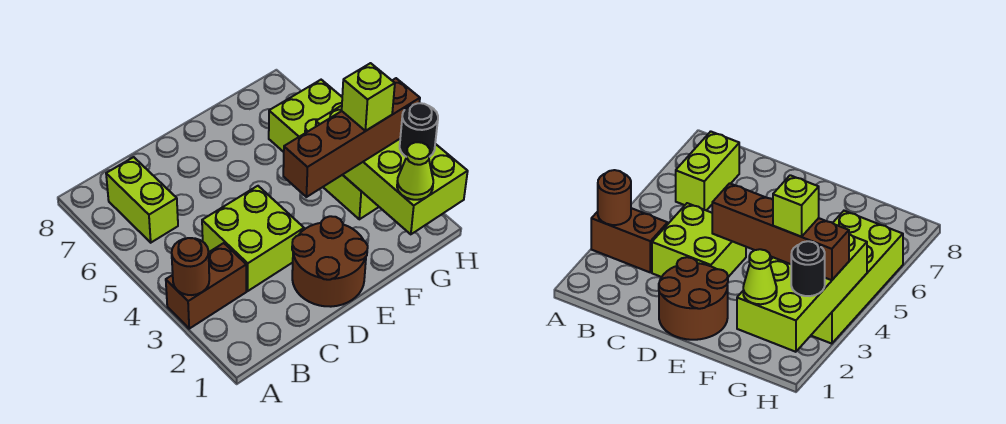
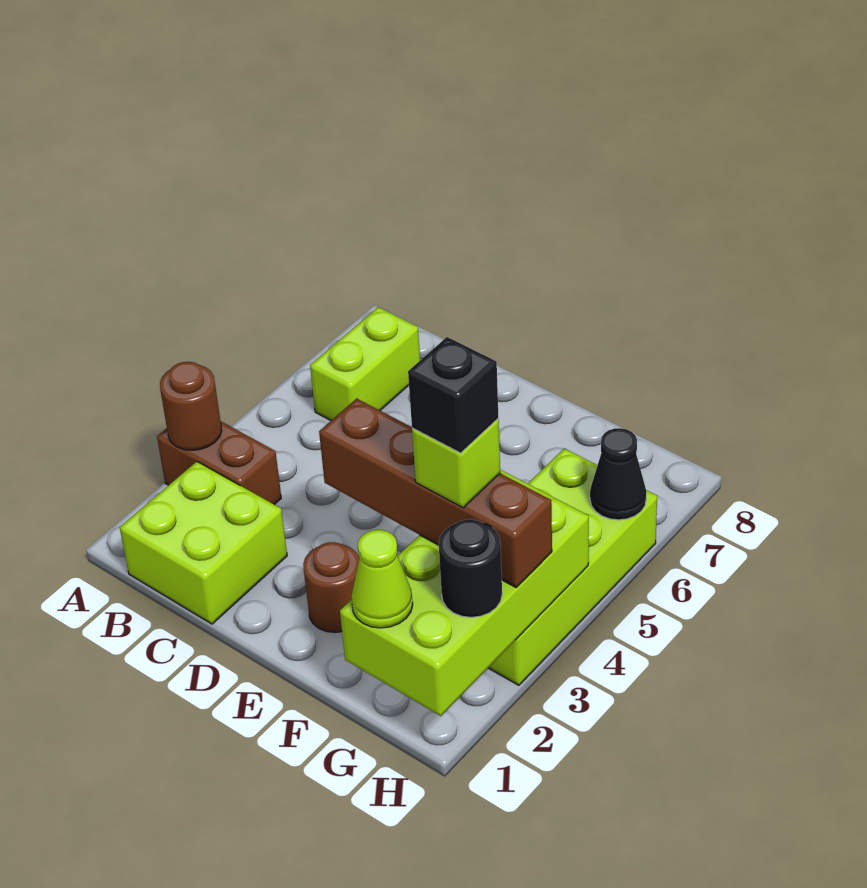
lime 2x2 brick [202,186,304,291] -> lime 2x2 brick moved to [120,462,287,624]
brown 2x2 round brick [292,216,368,307] -> brown 1x1 round brick [303,542,359,633]
none -> black 1x1 brick [408,337,498,453]
none -> black 1x1 cone [590,428,646,520]

